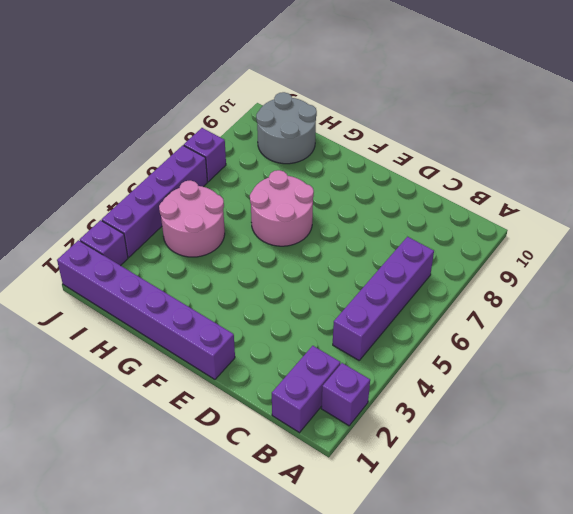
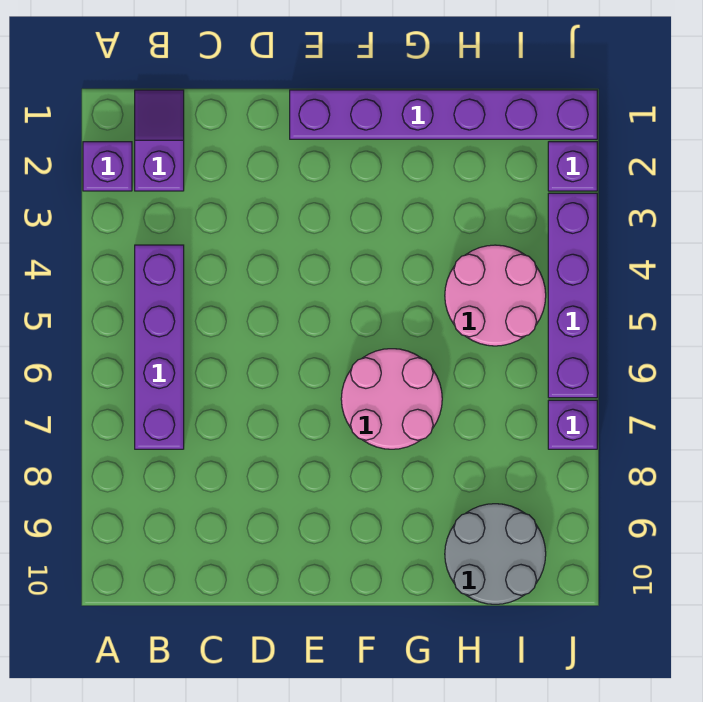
purple 1x2 brick [272,346,340,433] -> purple 1x2 slope [135,90,184,191]

